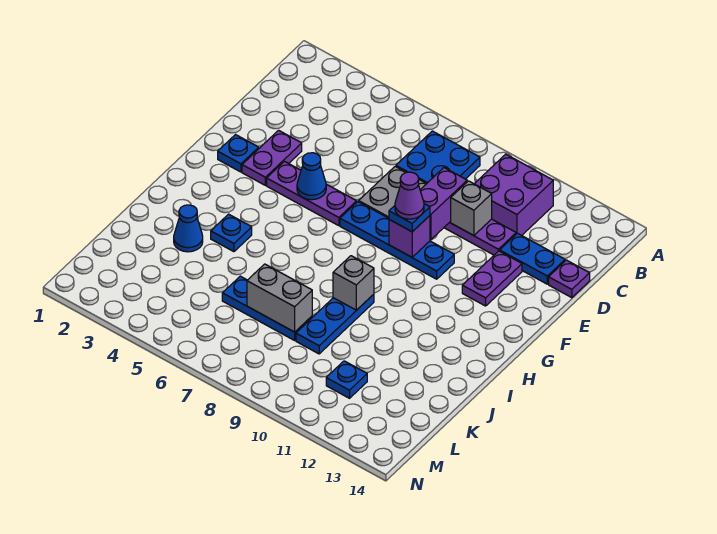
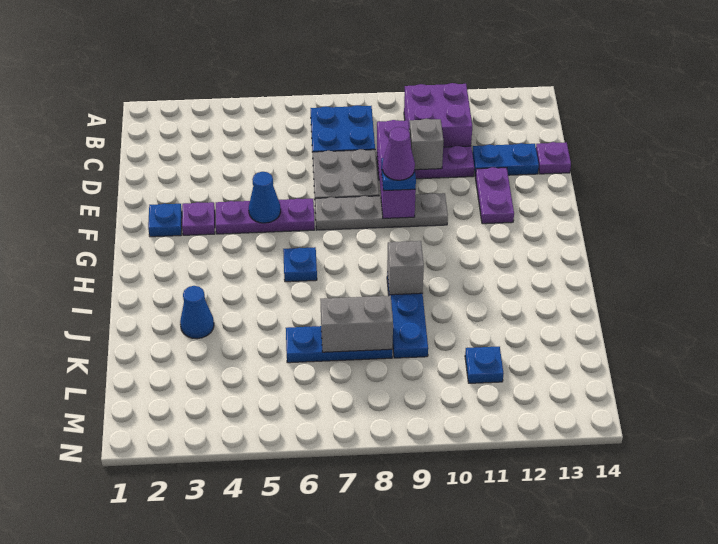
purple 1x2 plate [242,130,302,185] -> purple 1x1 plate [182,202,215,235]
blue 1x4 plate [340,202,454,279] -> grey 1x4 plate [315,193,448,230]
blue 1x1 plate [211,214,252,252] -> blue 1x1 plate moved to [283,247,317,282]

